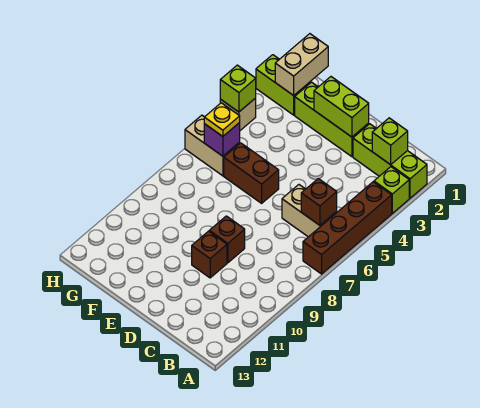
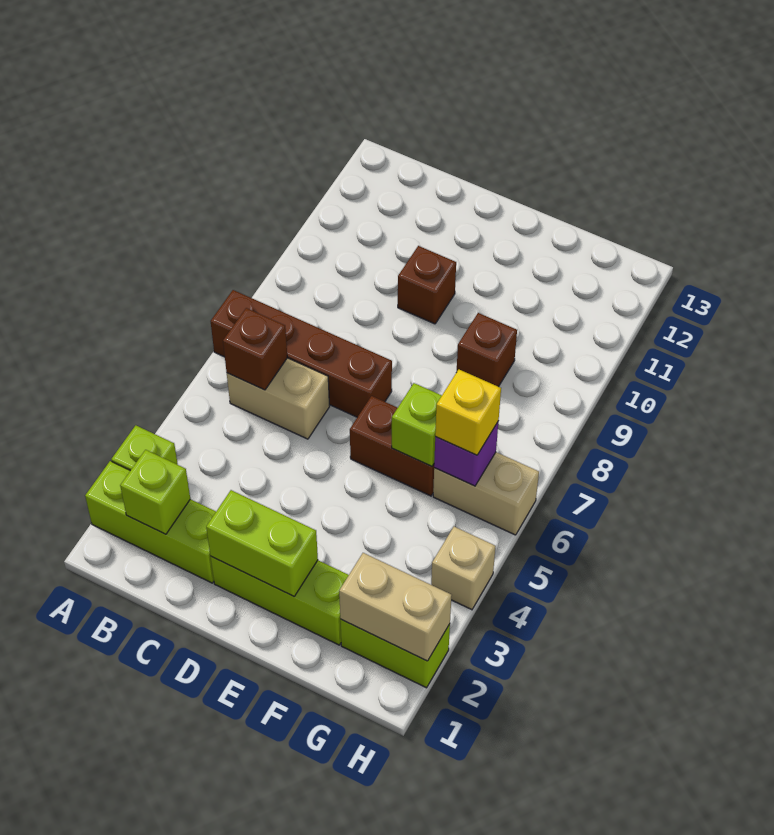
brown 1x4 brick [303,182,392,274] -> brown 1x4 brick turned to [211,290,392,417]
brown 1x1 brick [209,216,245,263] -> brown 1x1 brick moved to [457,313,517,387]
tan 1x2 brick [275,34,328,96] -> tan 1x2 brick turned to [339,553,452,661]
yellow 1x1 plate [204,103,240,136] -> yellow 1x1 brick [435,370,501,455]
lime 1x1 brick [220,65,256,112] -> lime 1x1 brick moved to [392,383,442,466]

